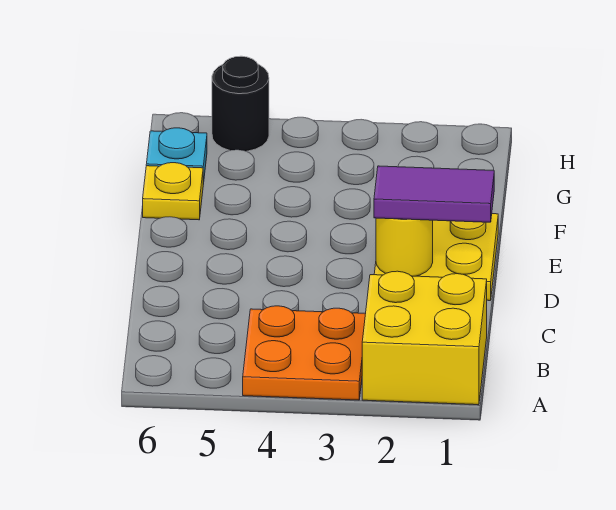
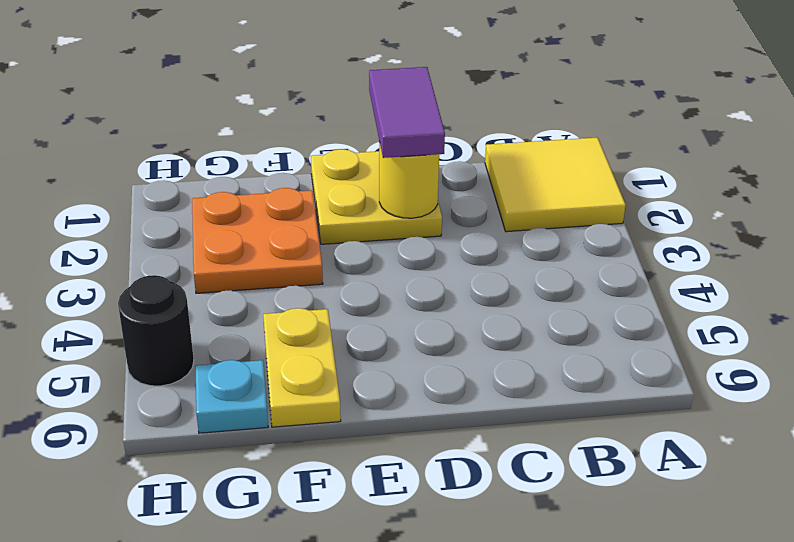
yellow 2x2 brick [362,271,487,405] -> yellow 2x2 tile [485,137,626,232]
orange 2x2 plate [243,306,366,400] -> orange 2x2 plate moved to [192,188,323,293]
yellow 1x1 plate [143,163,203,220] -> yellow 1x2 plate [263,308,341,427]

